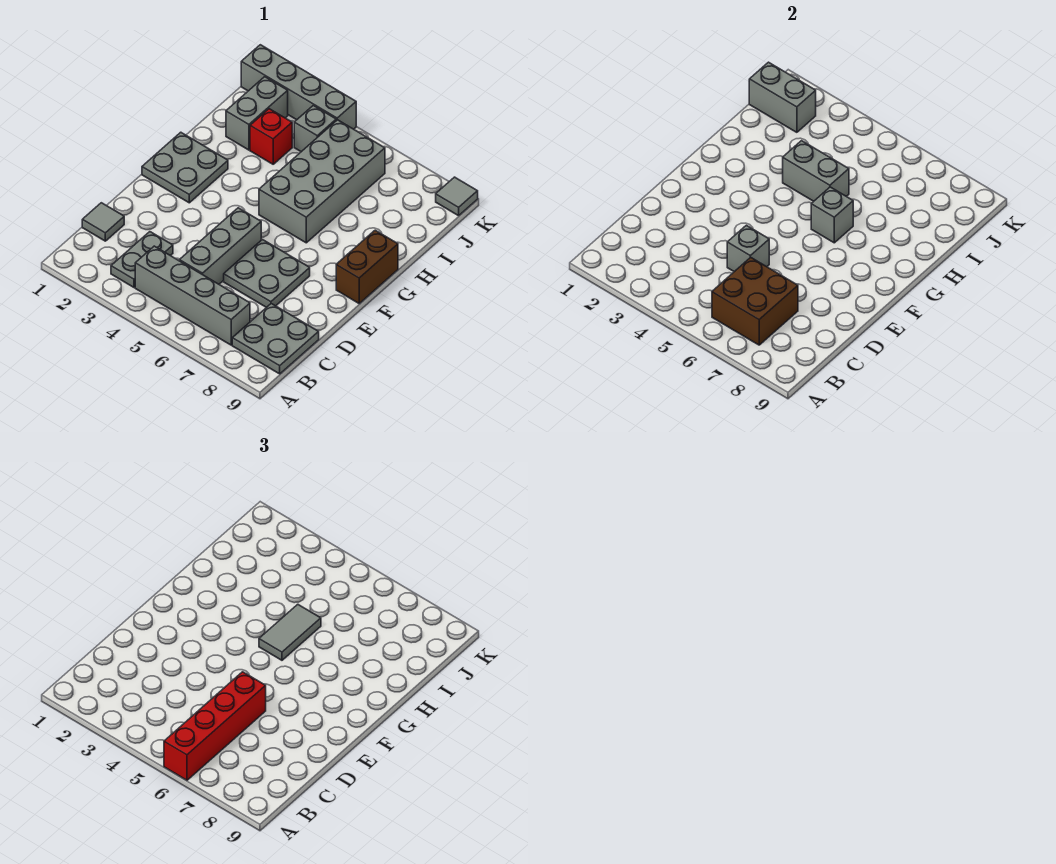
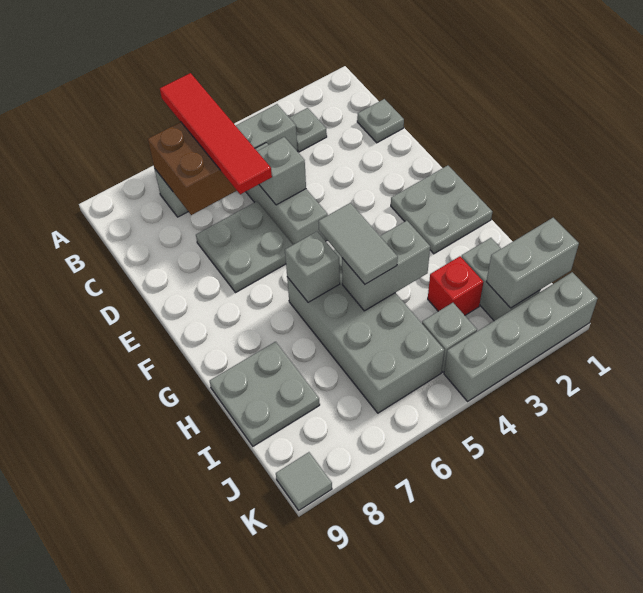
red 1x4 brick [164,672,266,780] -> red 1x4 tile [160,73,272,194]
grey 1x2 plate [111,232,173,287] -> grey 1x1 plate [289,108,327,152]
grey 2x2 plate [232,304,319,374] -> grey 2x2 plate moved to [210,342,320,446]
grey 1x1 tile [82,203,124,241] -> grey 1x1 plate [357,99,404,143]
brown 1x2 brick [336,230,398,303] -> none

